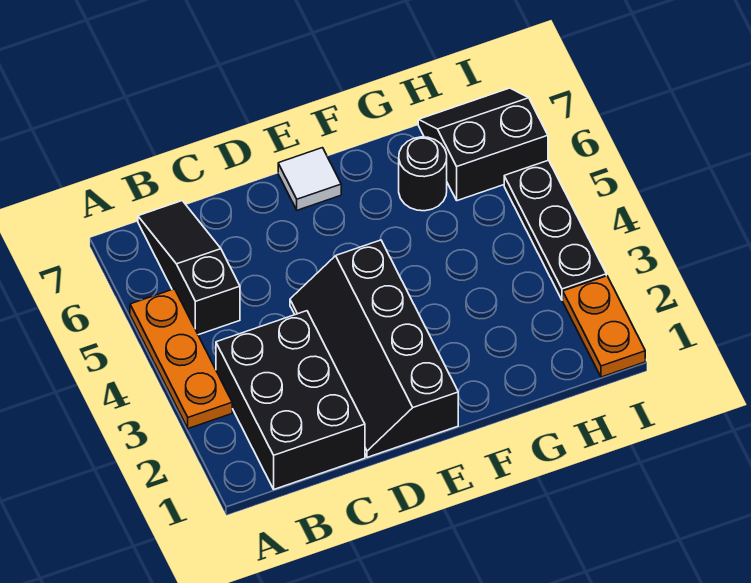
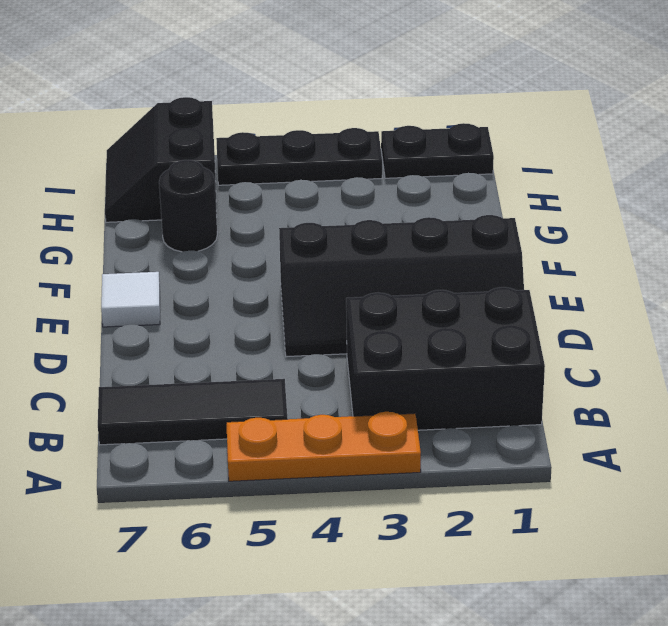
black 1x3 slope [138,201,240,335] -> black 1x3 tile [98,379,287,445]
orange 1x2 plate [563,276,645,377] -> black 1x2 plate [381,123,494,178]

